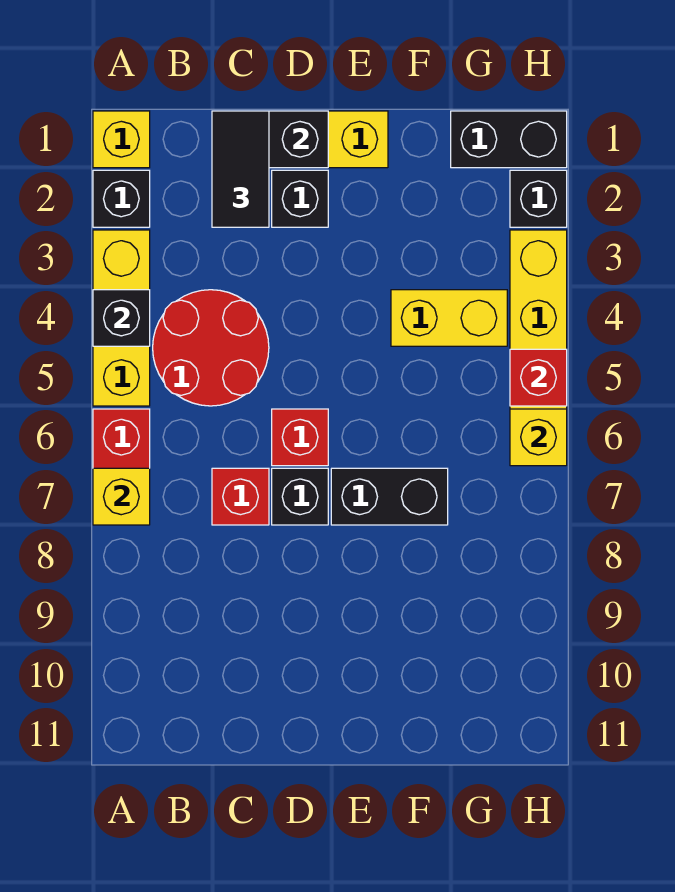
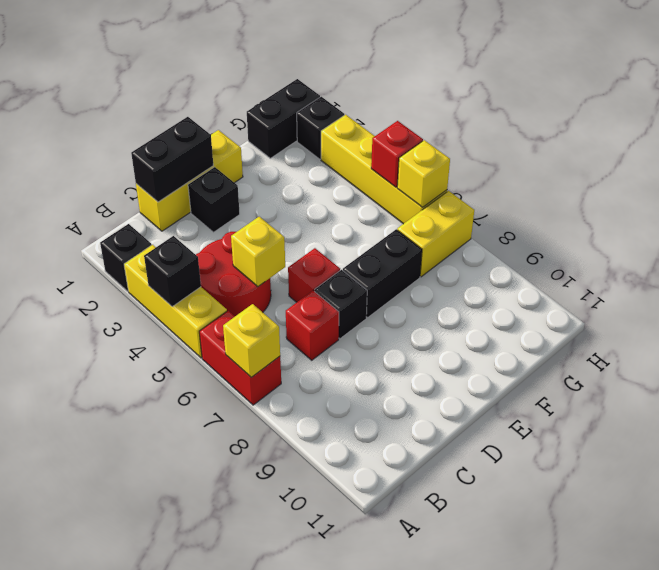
yellow 1x1 brick [93,111,150,168] -> yellow 1x1 brick moved to [231,217,285,286]
black 1x2 tile [212,111,269,227] -> none
yellow 1x2 brick [391,290,507,346] -> yellow 1x2 brick moved to [397,191,474,277]

